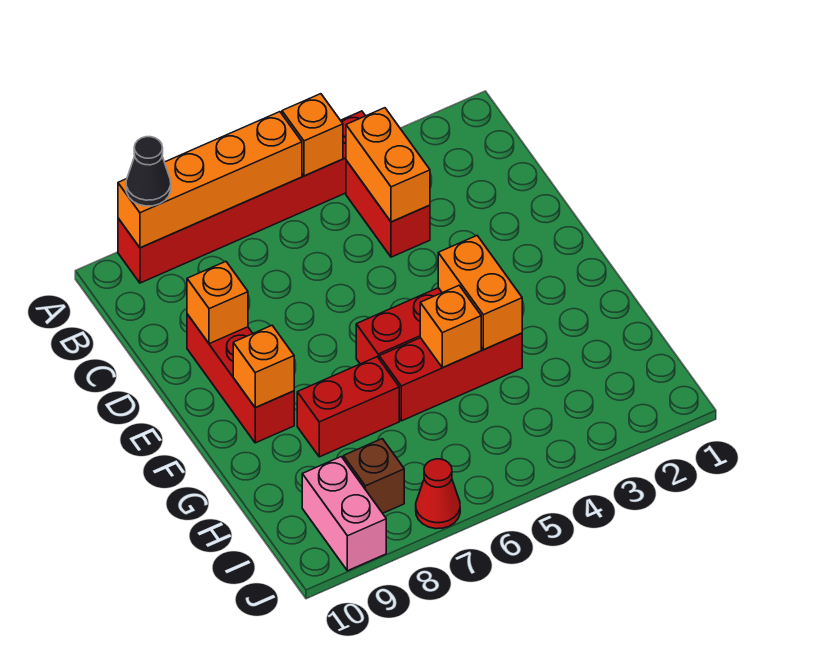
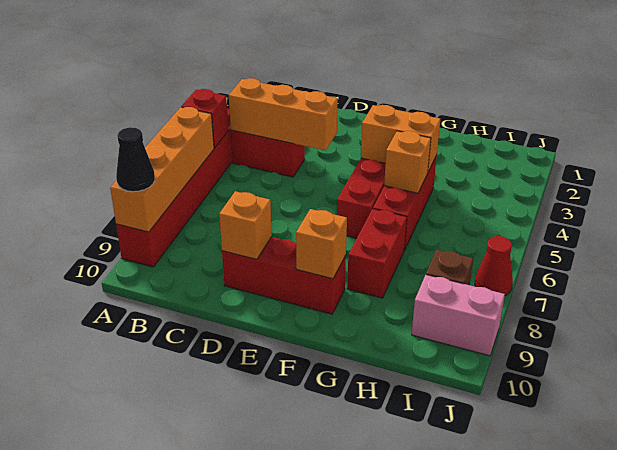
orange 1x1 brick [282,94,343,176] -> red 1x1 brick [181,89,228,148]
orange 1x2 brick [346,108,430,222] -> orange 1x3 brick [229,78,338,150]

